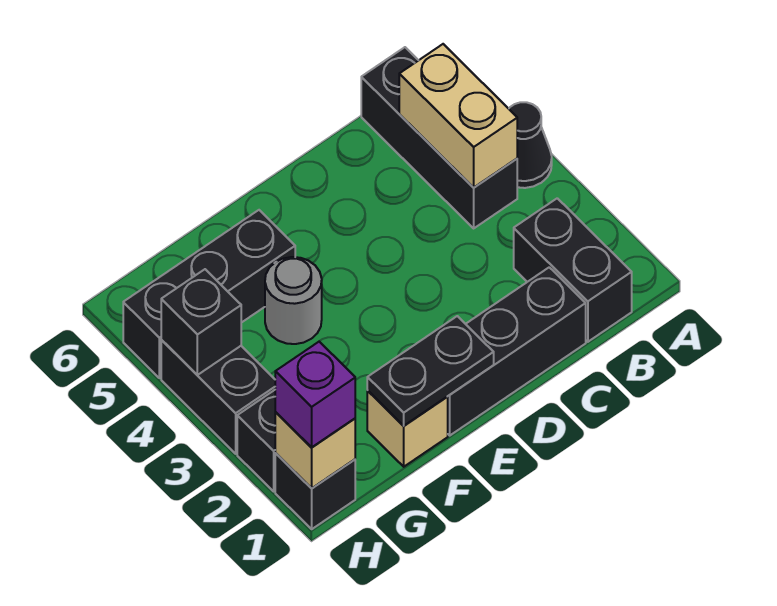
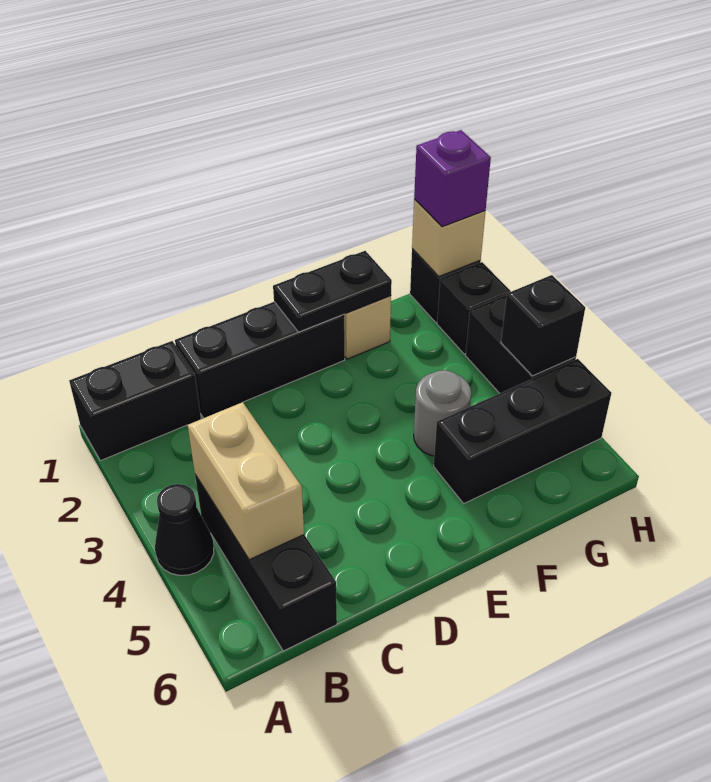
black 1x2 brick [514,198,632,342] -> black 1x2 brick turned to [69,341,201,461]

